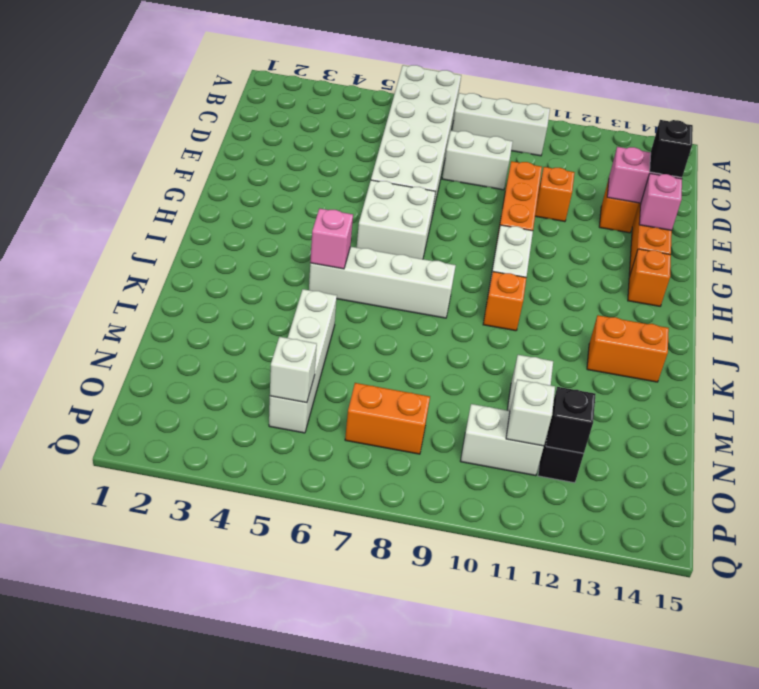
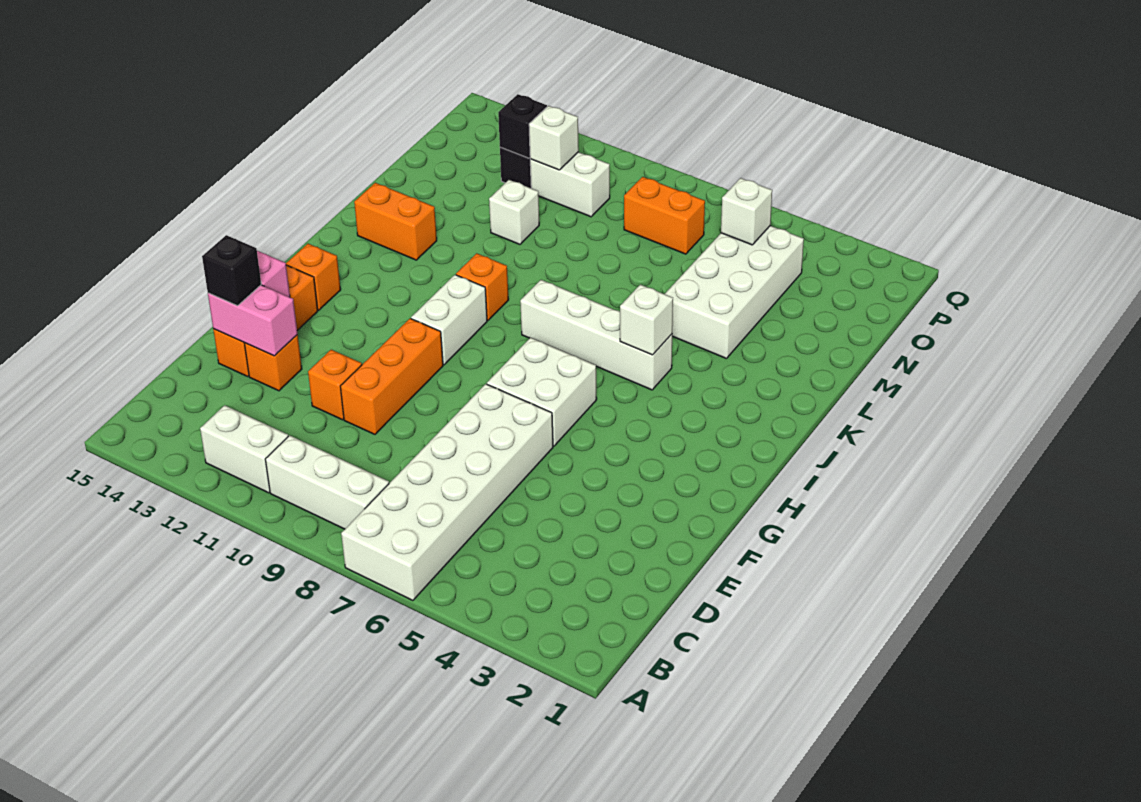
white 1x2 brick [442,131,513,190] -> white 1x2 brick moved to [200,405,288,493]
pink 1x1 brick [310,209,353,269] -> white 1x1 brick [620,284,673,355]
white 1x4 brick [269,289,337,433] -> white 2x4 brick [665,226,804,359]

